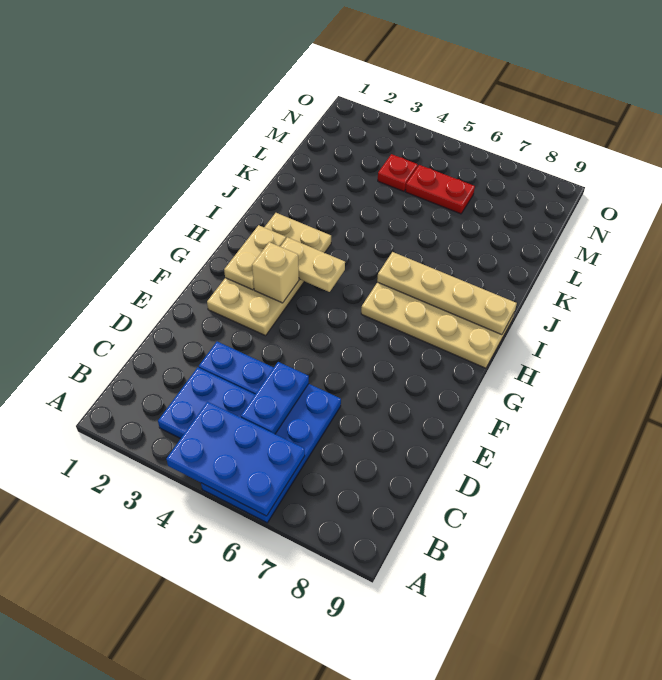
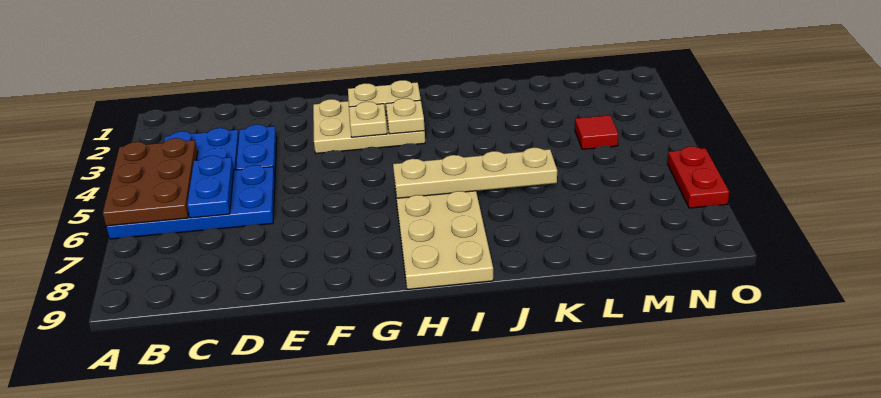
blue 2x3 plate [166,402,305,516] -> brown 2x3 plate [103,138,198,226]
blue 1x2 plate [241,362,309,434] -> blue 1x2 plate turned to [187,156,234,218]
tan 2x4 plate [207,213,331,336] -> tan 2x3 plate [313,99,425,153]
tan 1x1 brick [252,242,299,303] -> tan 1x1 plate [349,102,387,137]
tan 1x2 plate [280,237,345,292] -> tan 1x1 plate [386,98,425,134]
tan 1x4 plate [377,252,517,335] -> tan 1x4 plate turned to [393,148,557,198]
red 1x1 plate [378,154,418,191] -> red 1x1 tile [575,115,618,149]
red 1x2 plate [405,165,475,214] -> red 1x2 plate moved to [668,146,729,208]

